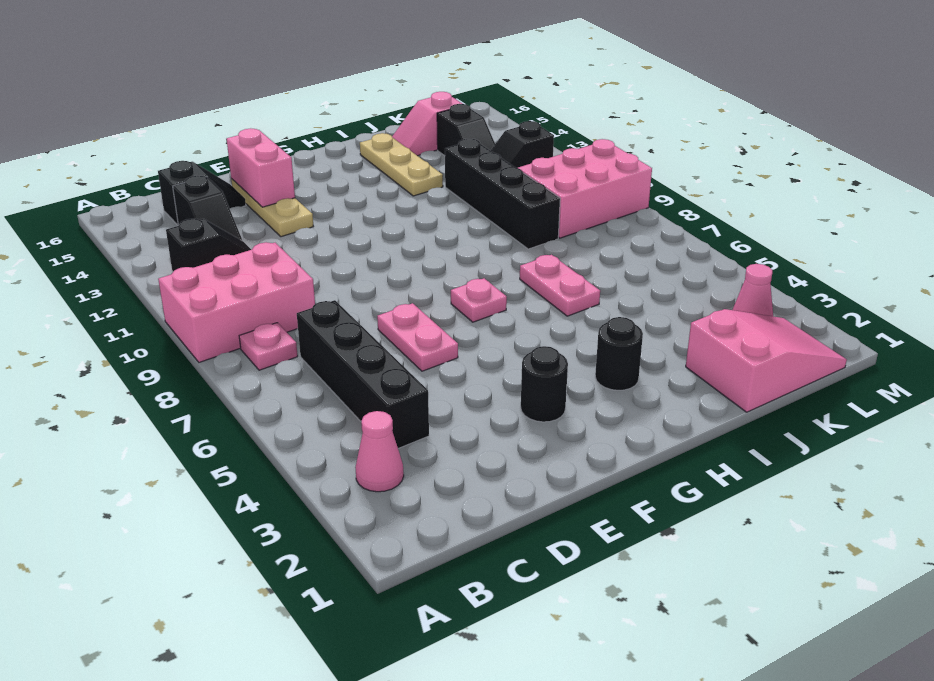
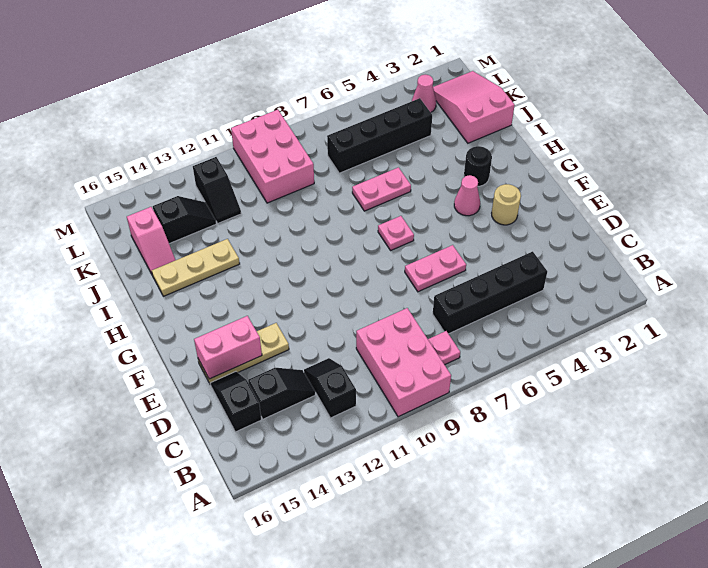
pink 1x1 cone [355,411,404,492] -> pink 1x1 cone moved to [454,175,480,216]
black 1x1 round brick [521,346,568,422] -> tan 1x1 round brick [492,184,521,225]
black 1x4 brick [445,139,560,249] -> black 1x4 brick moved to [327,98,432,173]

